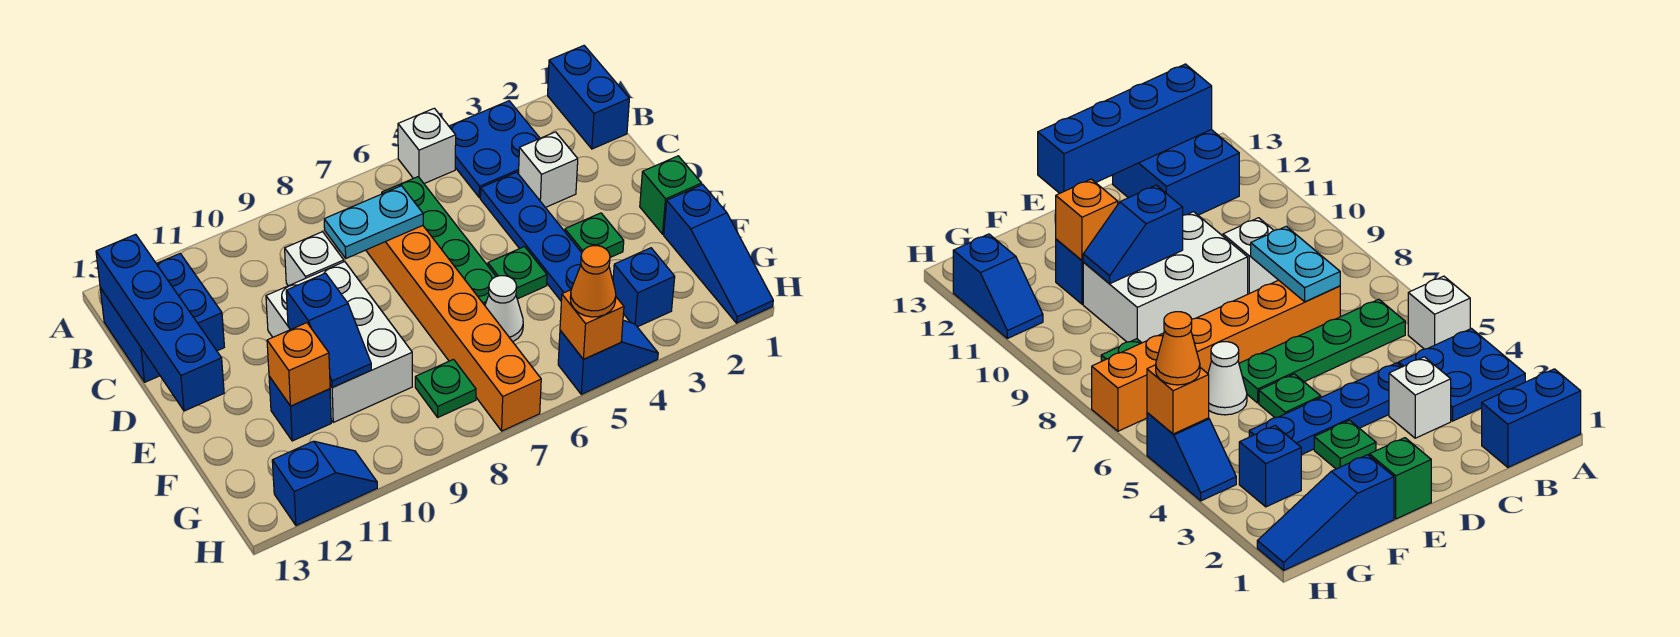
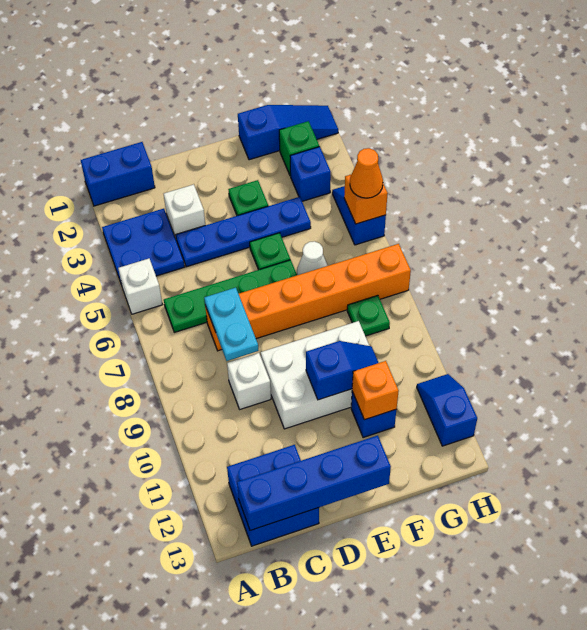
green 1x1 brick [640,156,702,234] -> green 1x1 brick moved to [279,121,319,176]

